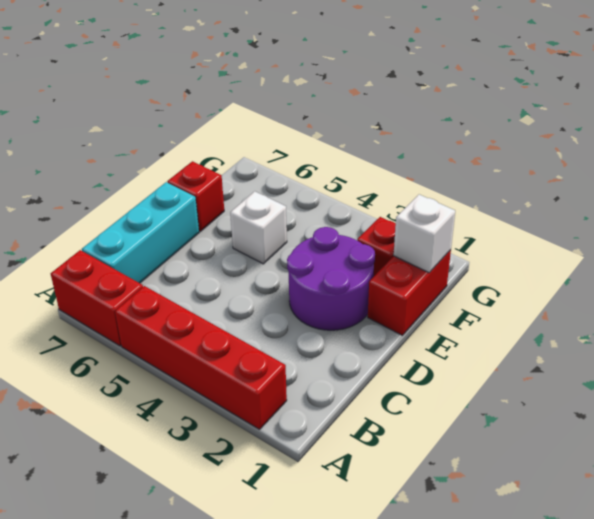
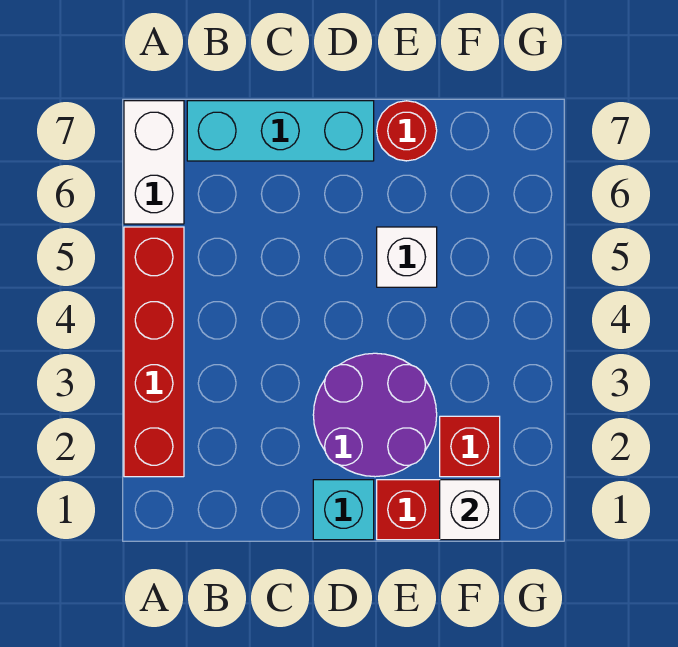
red 1x2 brick [51,250,143,346] -> white 1x2 brick [124,101,184,224]
none -> cyan 1x1 brick [313,480,374,540]
red 1x1 brick [167,161,224,231] -> red 1x1 round brick [377,101,437,161]

